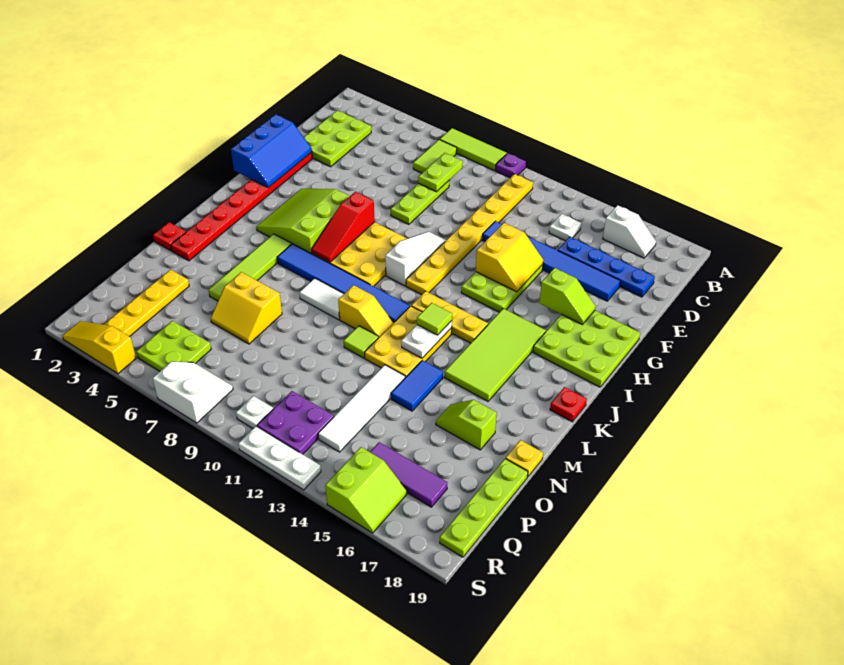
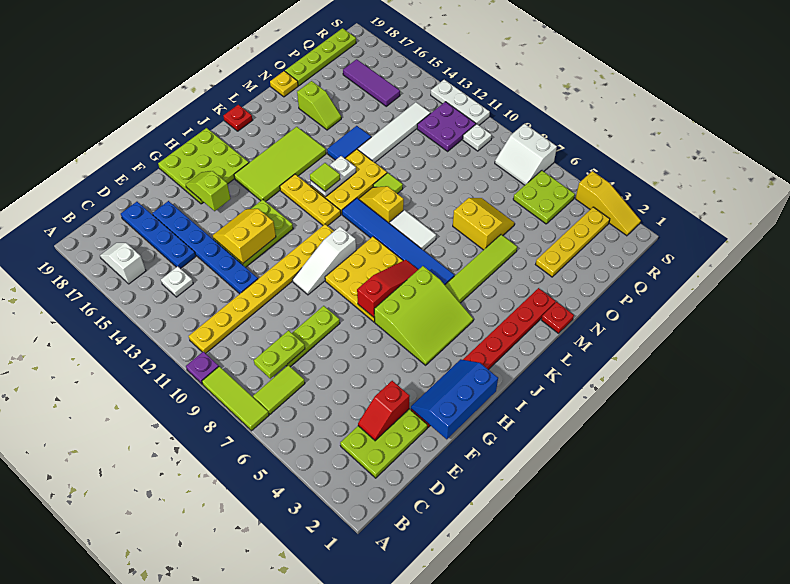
none -> red 1x2 slope [358,381,410,441]
blue 1x6 tile [483,221,620,301] -> blue 1x6 plate [152,201,258,294]
lime 2x2 slope [325,447,407,533] -> none

